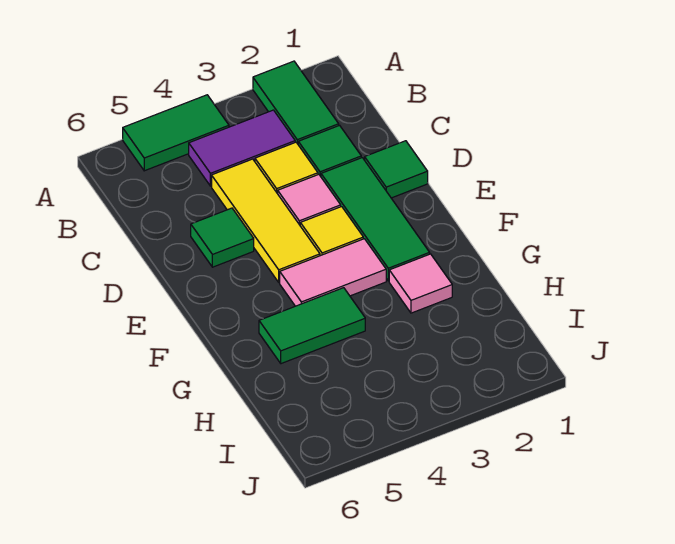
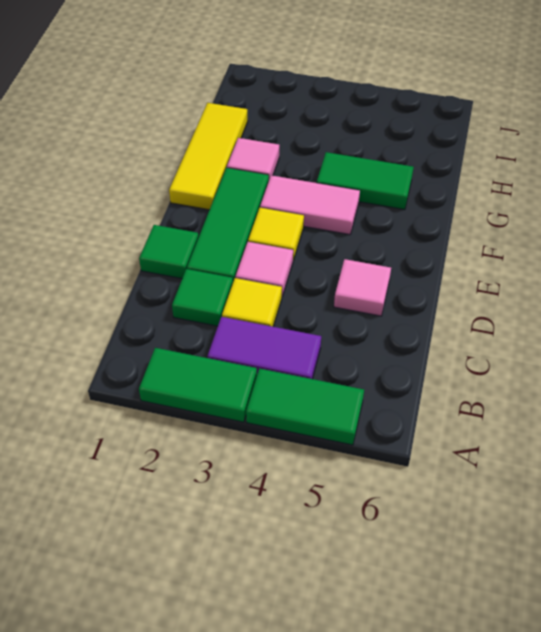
green 1x2 tile [253,61,339,144] -> green 1x2 tile turned to [139,348,257,422]
yellow 1x3 tile [212,159,320,282] -> yellow 1x3 tile moved to [169,103,248,210]
green 1x1 tile [191,208,254,267] -> pink 1x1 tile [334,259,391,316]

